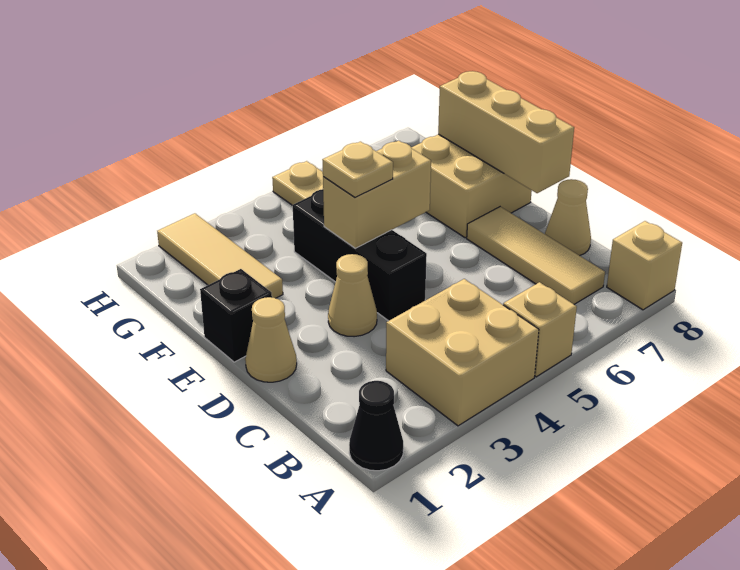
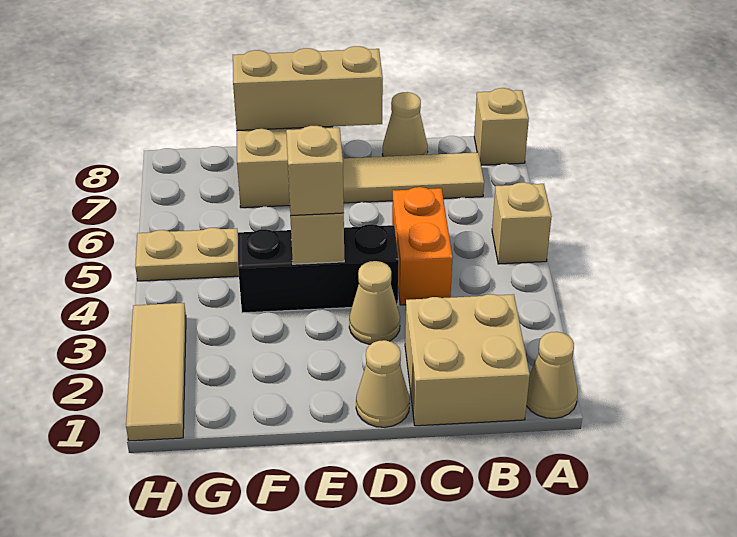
black 1x1 cone [349,381,403,471] -> tan 1x1 cone [526,332,578,418]
tan 2x2 brick [386,279,539,426] -> tan 2x2 brick moved to [405,294,530,426]
none -> orange 1x2 brick [392,187,453,305]
black 1x1 brick [200,269,272,362] -> none
tan 1x1 plate [322,142,393,197] -> tan 1x1 brick [286,126,344,216]
tan 1x3 tile [157,213,283,298] -> tan 1x3 tile turned to [126,303,186,441]

